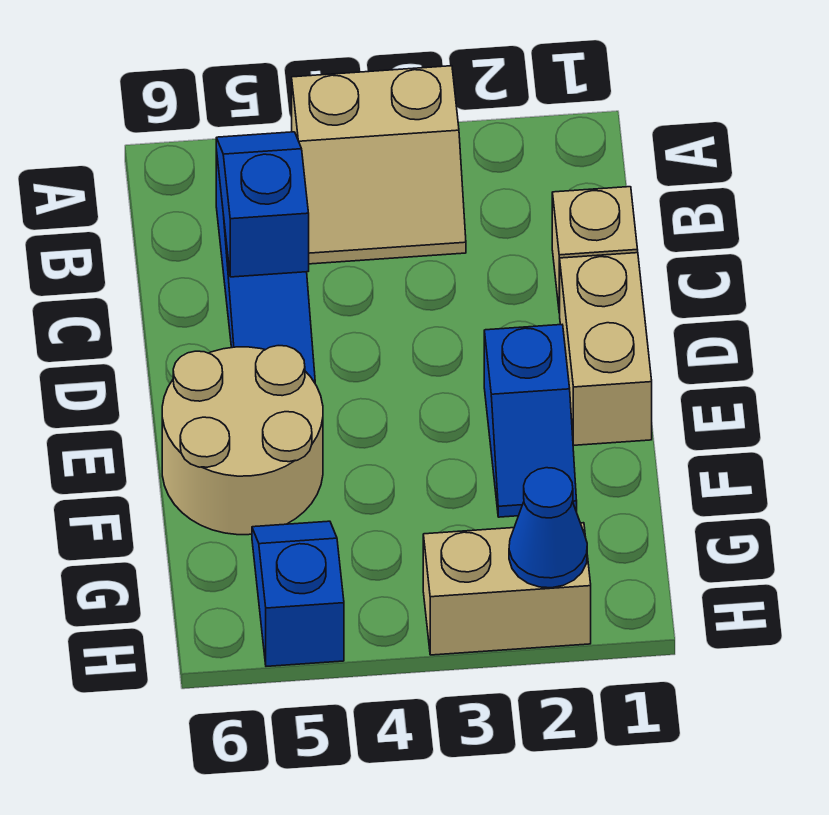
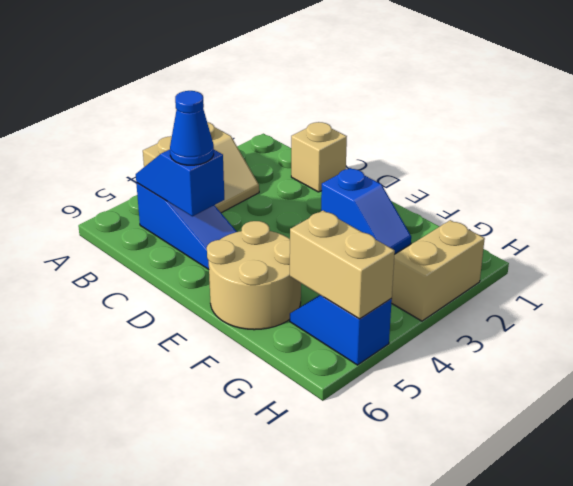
tan 1x2 brick [560,253,652,445] -> tan 1x2 brick moved to [290,211,395,319]
blue 1x1 cone [509,468,587,588] -> blue 1x1 cone moved to [170,91,214,165]

